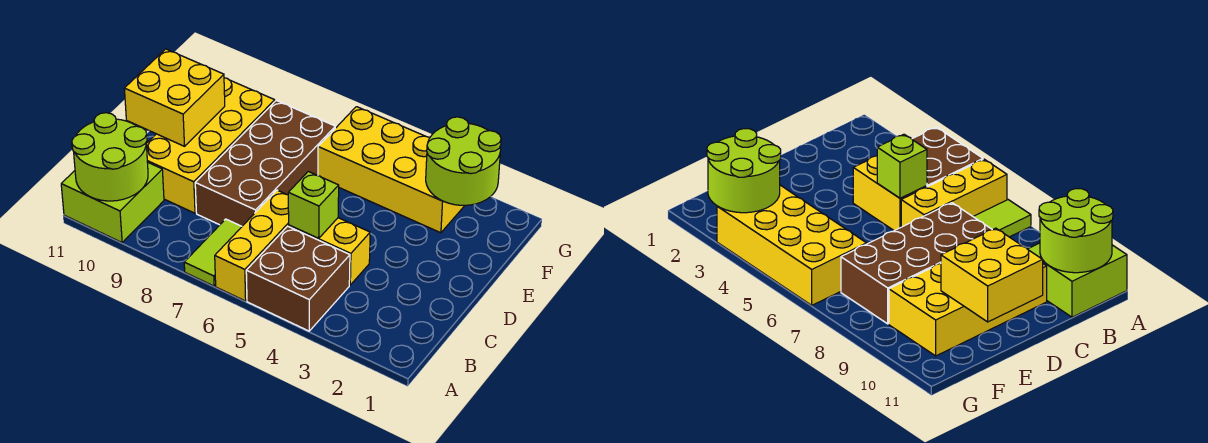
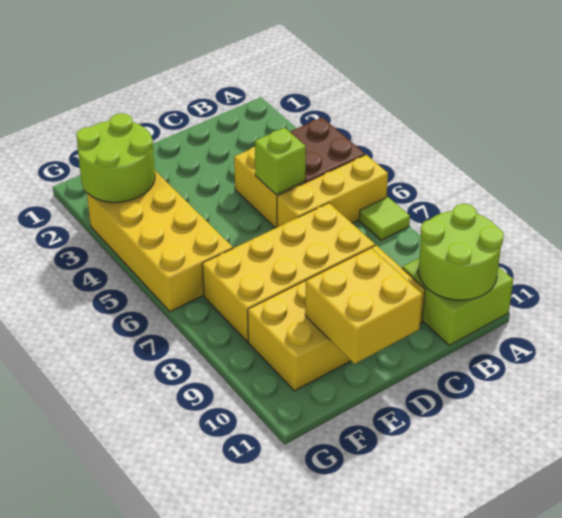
lime 1x2 tile [184,219,242,286] -> lime 1x1 tile [359,197,410,240]
brown 2x4 brick [195,101,335,226] -> yellow 2x4 brick [202,203,375,342]

